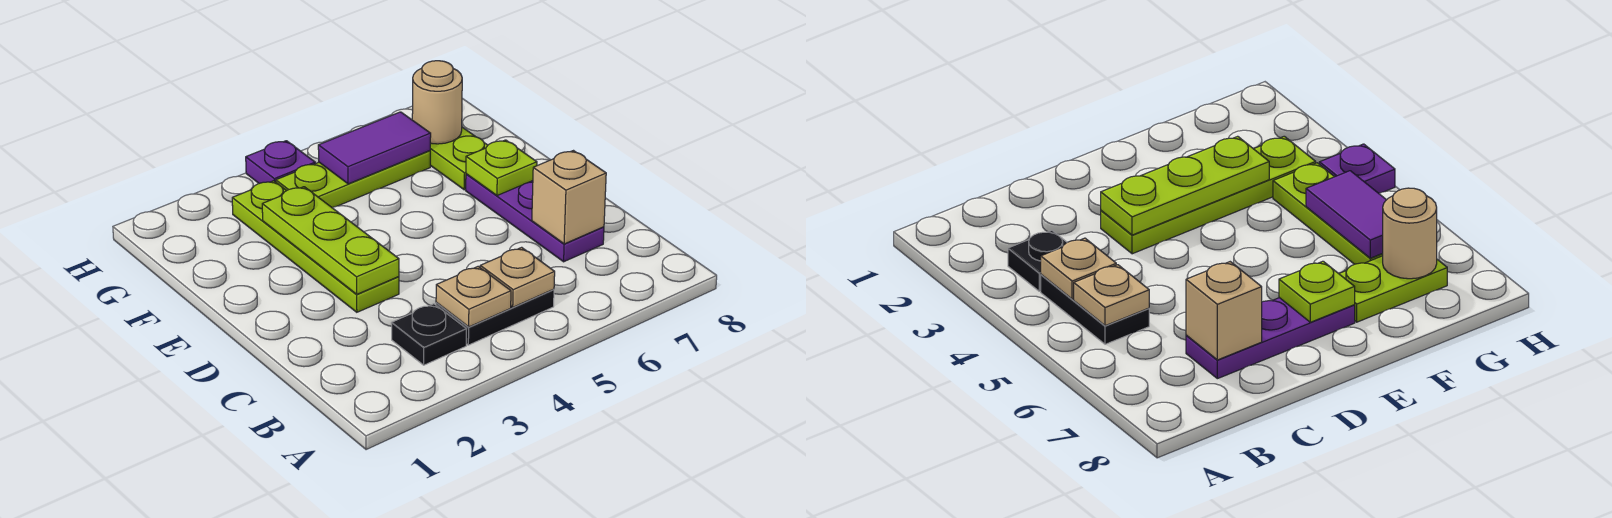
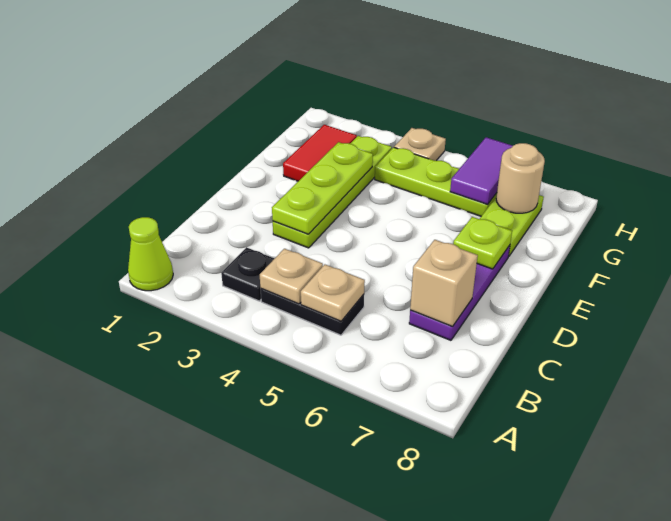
none -> lime 1x1 cone [128,217,173,291]
none -> red 1x2 tile [283,125,357,181]
purple 1x2 tile [318,112,431,184] -> purple 1x2 tile turned to [450,137,513,204]
purple 1x1 plate [246,141,315,183] -> tan 1x1 plate [394,128,446,161]

